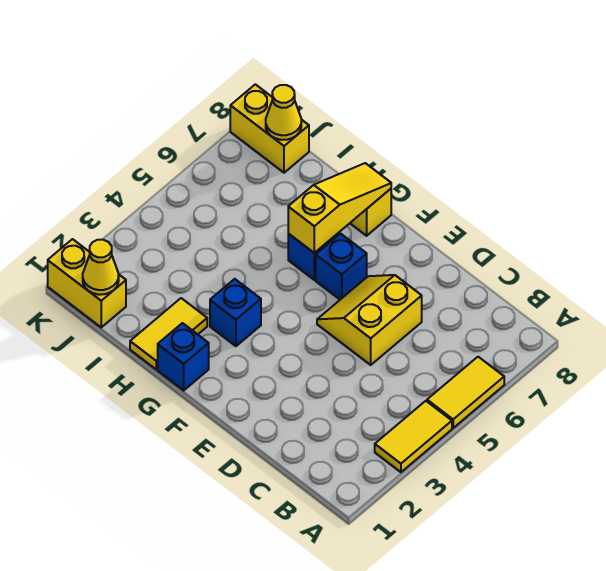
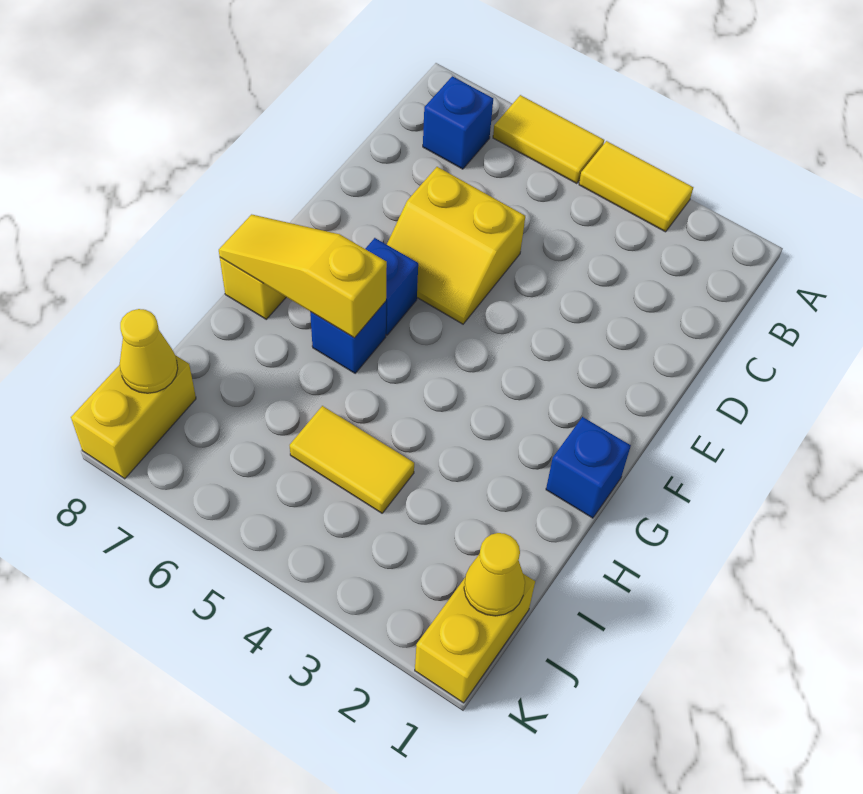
blue 1x1 brick [210,279,261,346] -> blue 1x1 brick moved to [423,76,493,169]
yellow 1x2 tile [130,298,207,369] -> yellow 1x2 tile moved to [290,406,414,513]

